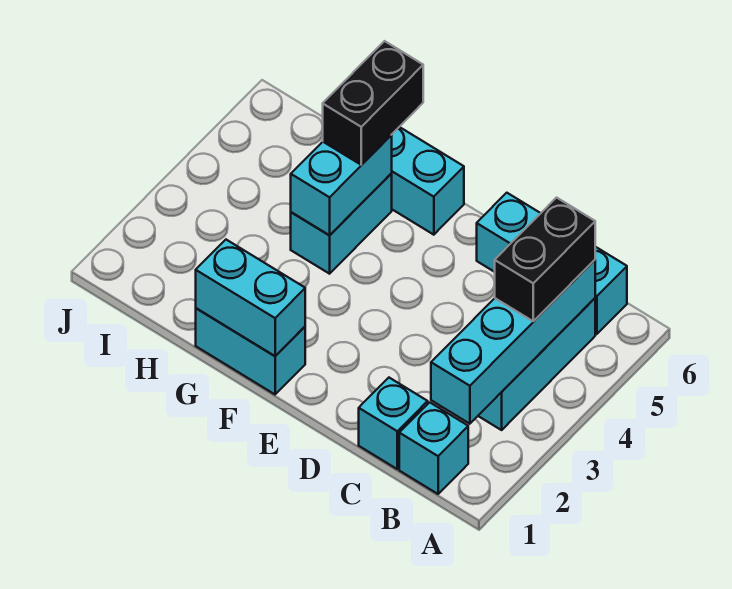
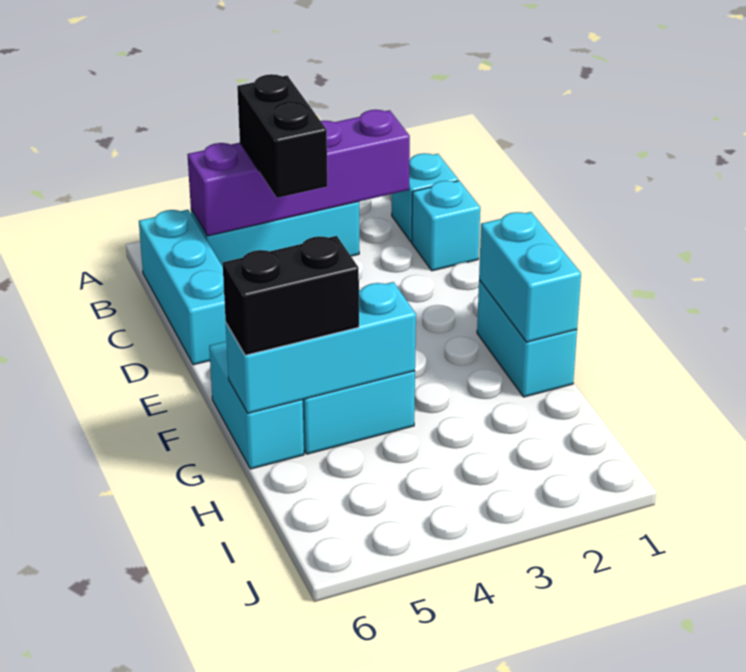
cyan 1x4 brick [431,260,595,424] -> purple 1x4 brick [187,110,410,236]
black 1x2 brick [495,198,595,321] -> black 1x2 brick turned to [237,74,327,198]
cyan 1x2 brick [291,135,392,235] -> cyan 1x3 brick [226,282,416,413]

